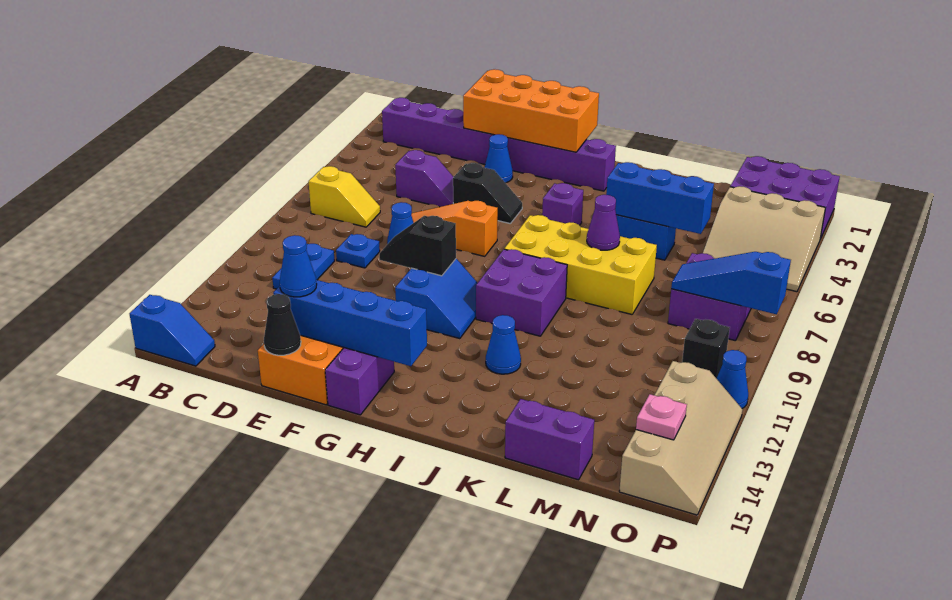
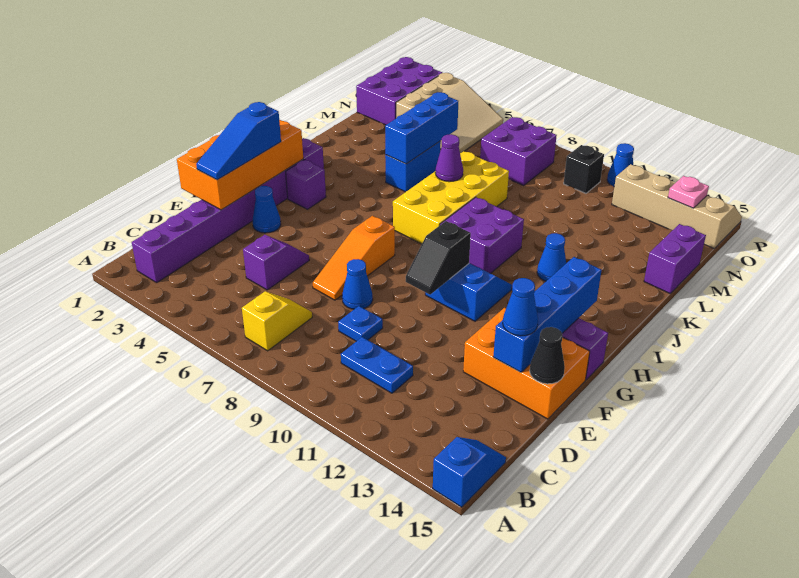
black 1x2 slope [453,163,522,224] -> none
purple 1x1 brick [542,183,583,225] -> purple 1x1 brick moved to [286,160,326,209]
blue 1x3 slope [671,252,791,314] -> blue 1x3 slope moved to [196,102,281,180]

